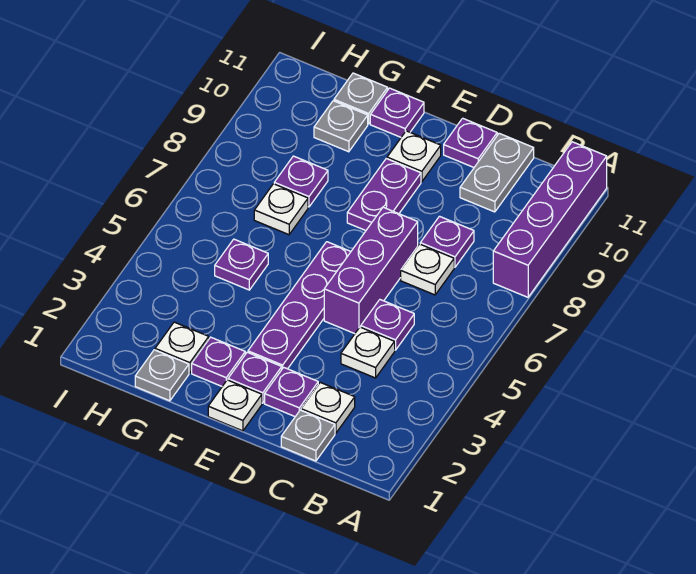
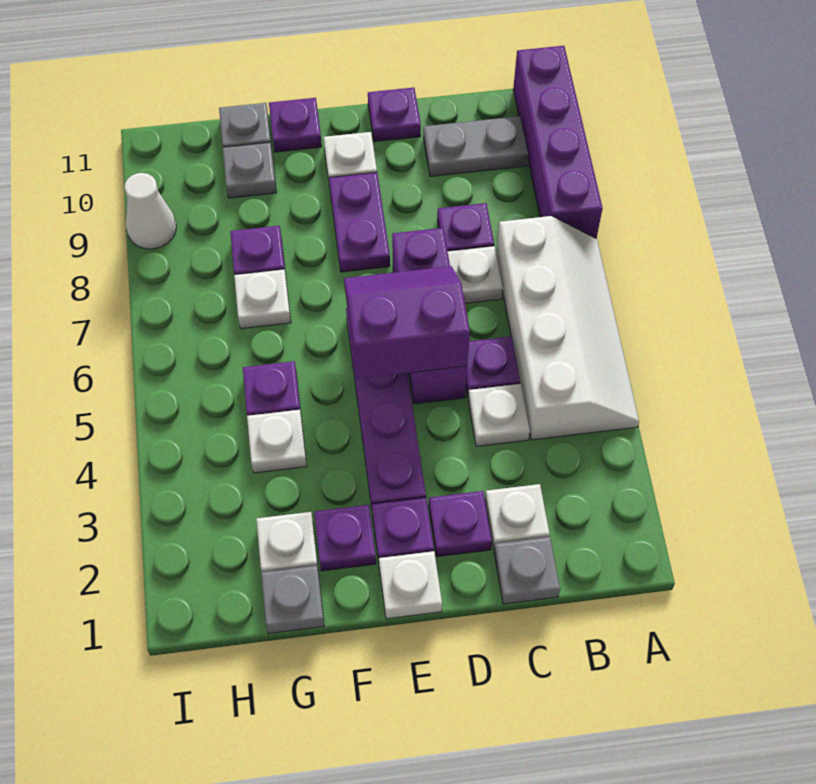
none -> white 2x4 slope [496,216,639,440]
grey 1x2 plate [460,133,534,212] -> grey 1x2 plate turned to [423,116,528,177]
none -> purple 2x2 slope [344,266,470,379]
none -> white 1x1 plate [247,410,307,473]
none -> white 1x1 cone [124,173,176,249]

